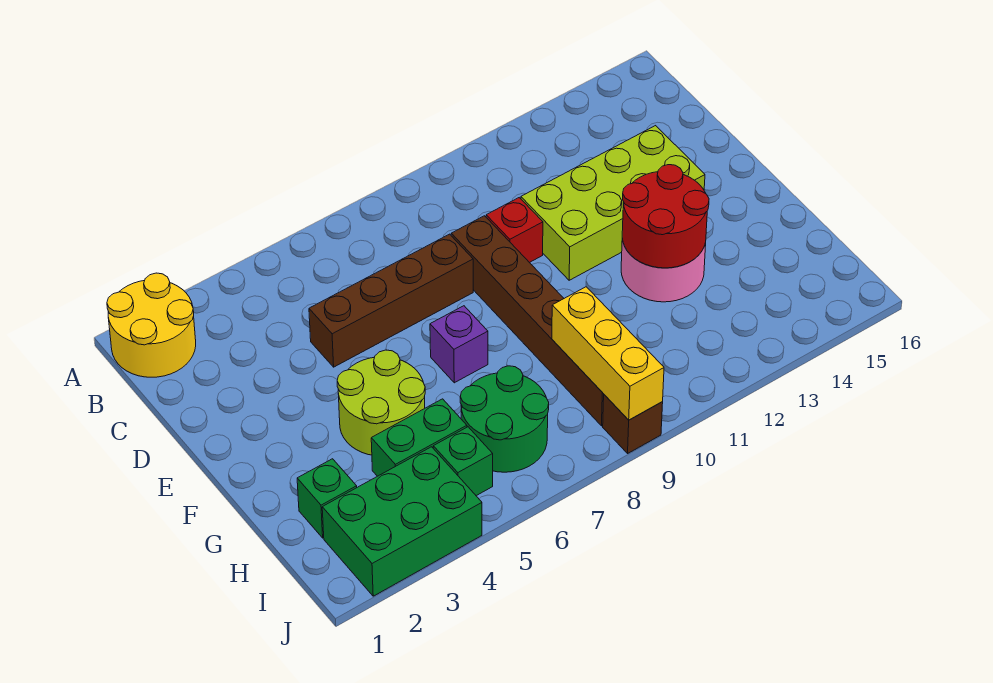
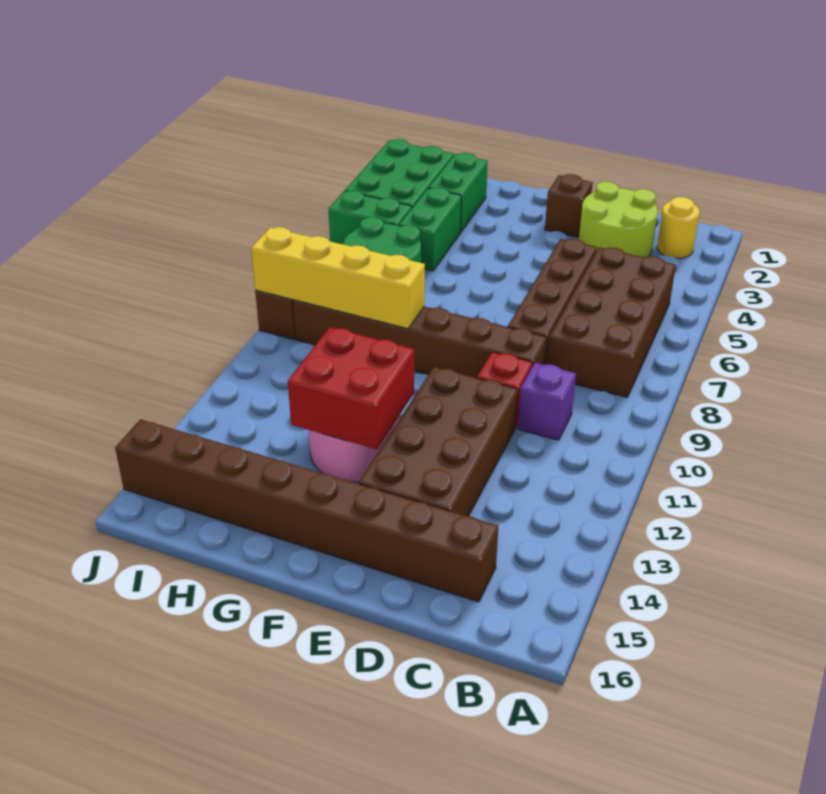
yellow 2x2 round brick [107,273,196,377] -> yellow 1x1 round brick [657,197,700,258]
none -> brown 2x4 brick [547,247,676,397]
none -> brown 1x8 brick [115,419,499,602]
lime 2x4 brick [521,126,705,280] -> brown 2x4 brick [359,367,518,516]
none -> brown 1x1 brick [545,174,593,237]
lime 2x2 round brick [337,350,425,455] -> lime 2x2 round brick moved to [579,182,658,257]
purple 1x1 brick [430,306,488,383] -> purple 1x1 brick moved to [518,363,576,440]
red 2x2 round brick [622,165,709,268] -> red 2x2 brick [288,327,414,449]
green 1x1 brick [297,459,357,538] -> green 1x2 brick [429,153,488,232]
yellow 1x3 brick [552,287,664,420] -> yellow 1x4 brick [251,227,425,329]
green 1x1 brick [433,427,493,496] -> green 1x2 brick [328,190,412,244]

